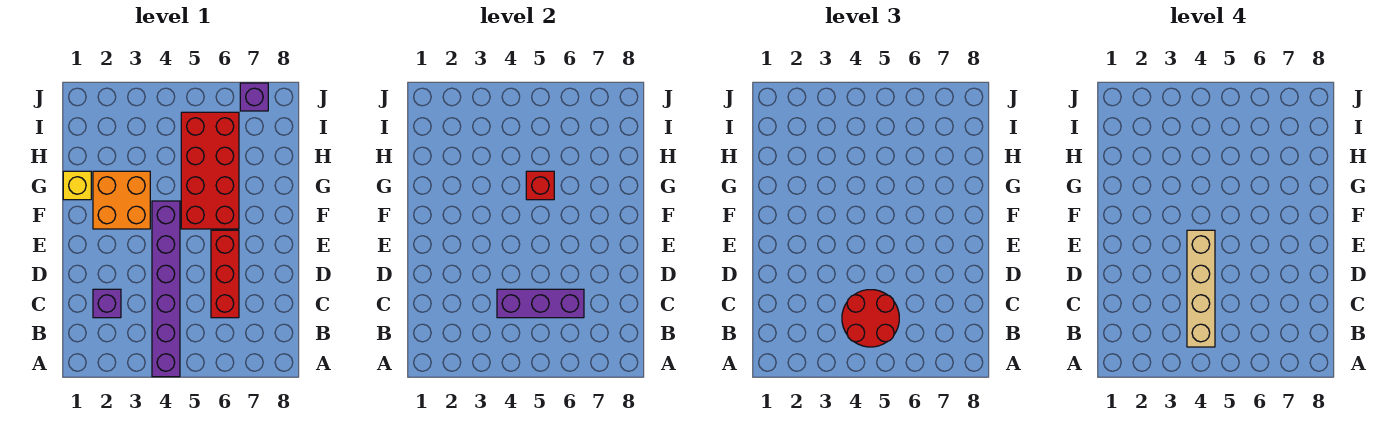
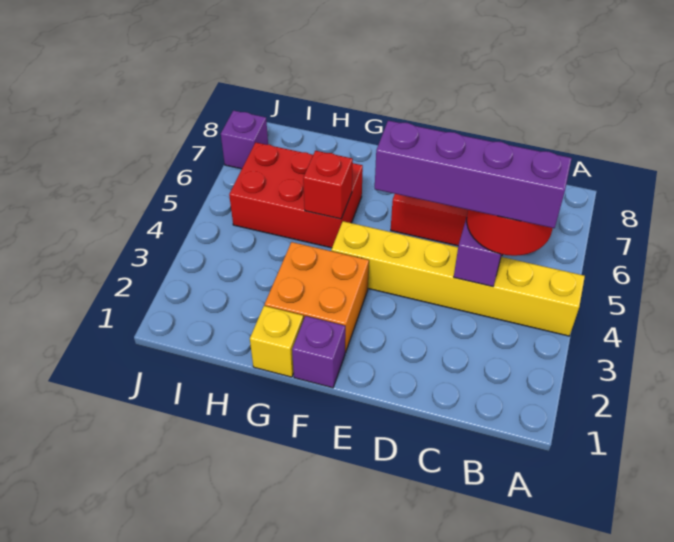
purple 1x6 brick [152,201,180,377] -> yellow 1x6 brick [331,221,585,336]
tan 1x4 brick [1187,230,1215,347] -> purple 1x4 brick [375,121,572,228]
purple 1x1 brick [93,289,121,318] -> purple 1x1 brick moved to [292,316,345,388]
red 2x4 brick [181,112,239,229] -> red 2x3 brick [229,142,363,248]

